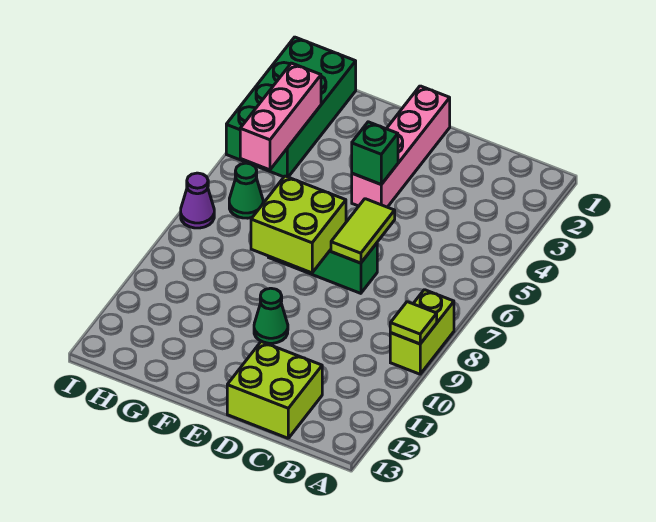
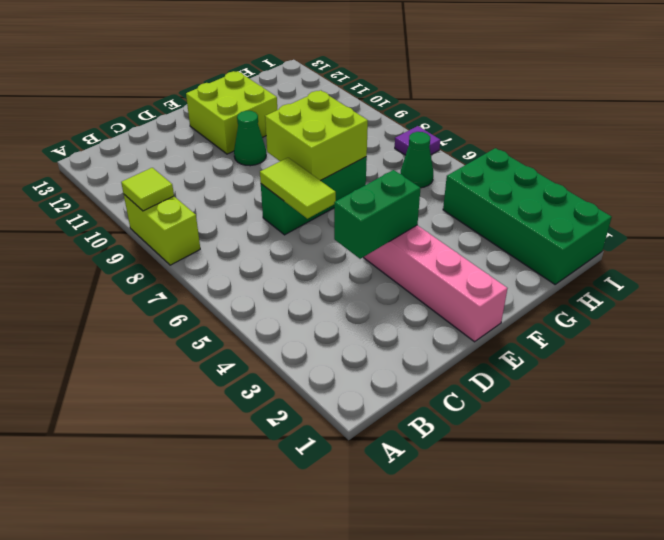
lime 2x2 brick [227,341,322,438] -> lime 2x2 brick moved to [186,71,277,154]
green 1x1 brick [352,122,398,184] -> green 1x2 brick [334,170,421,259]
pink 1x3 brick [240,63,321,170] -> none
purple 1x1 cone [181,173,214,228] -> purple 1x1 tile [395,126,440,155]

